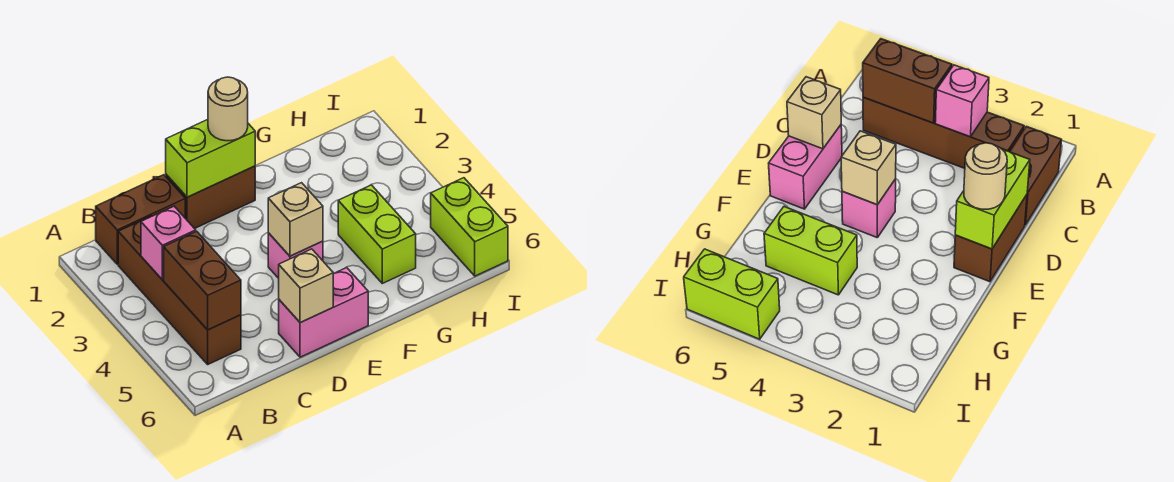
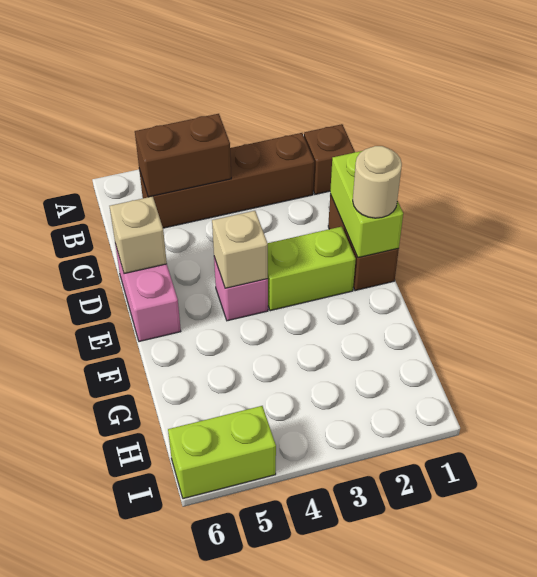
brown 1x2 brick [96,175,185,264] -> brown 1x1 brick [304,124,355,194]
pink 1x1 brick [141,206,196,280] -> none
lime 1x2 brick [338,185,416,283] -> lime 1x2 brick moved to [268,226,356,311]

